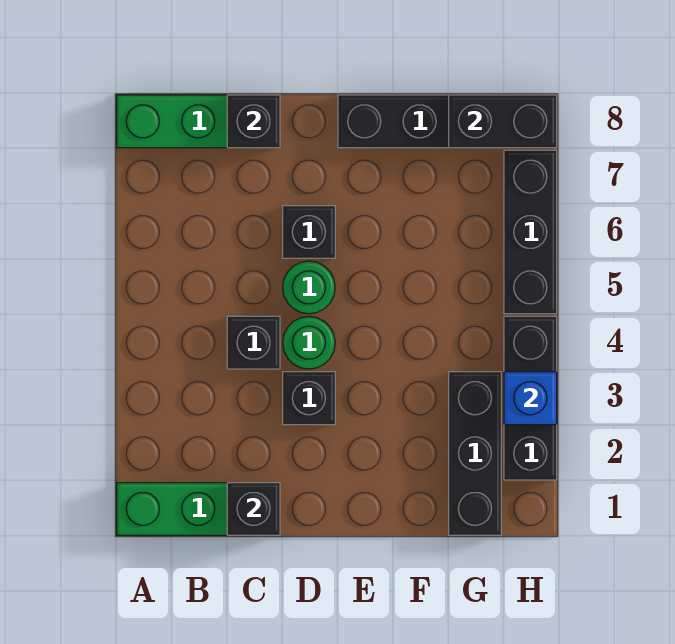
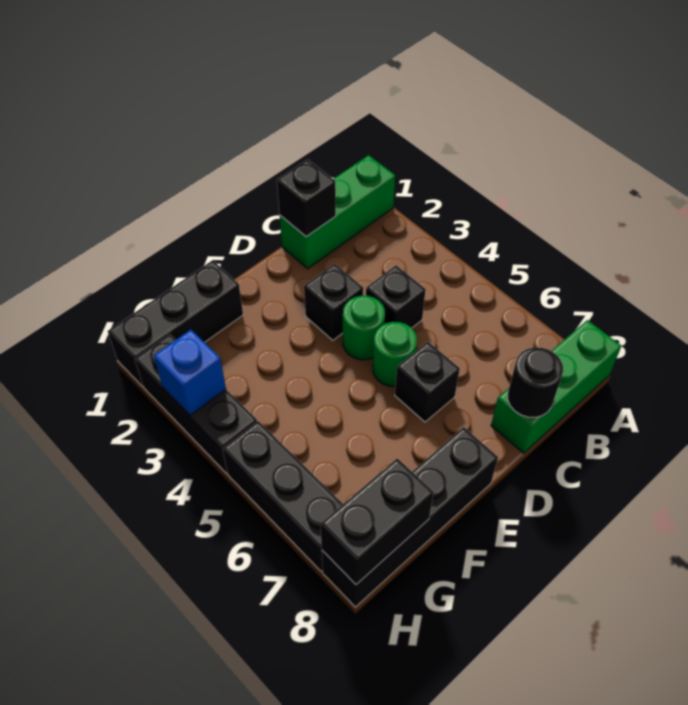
black 1x1 brick [227,95,280,148] -> black 1x1 round brick [507,347,563,417]
black 1x3 brick [449,372,501,535] -> black 1x3 brick turned to [108,260,243,386]

